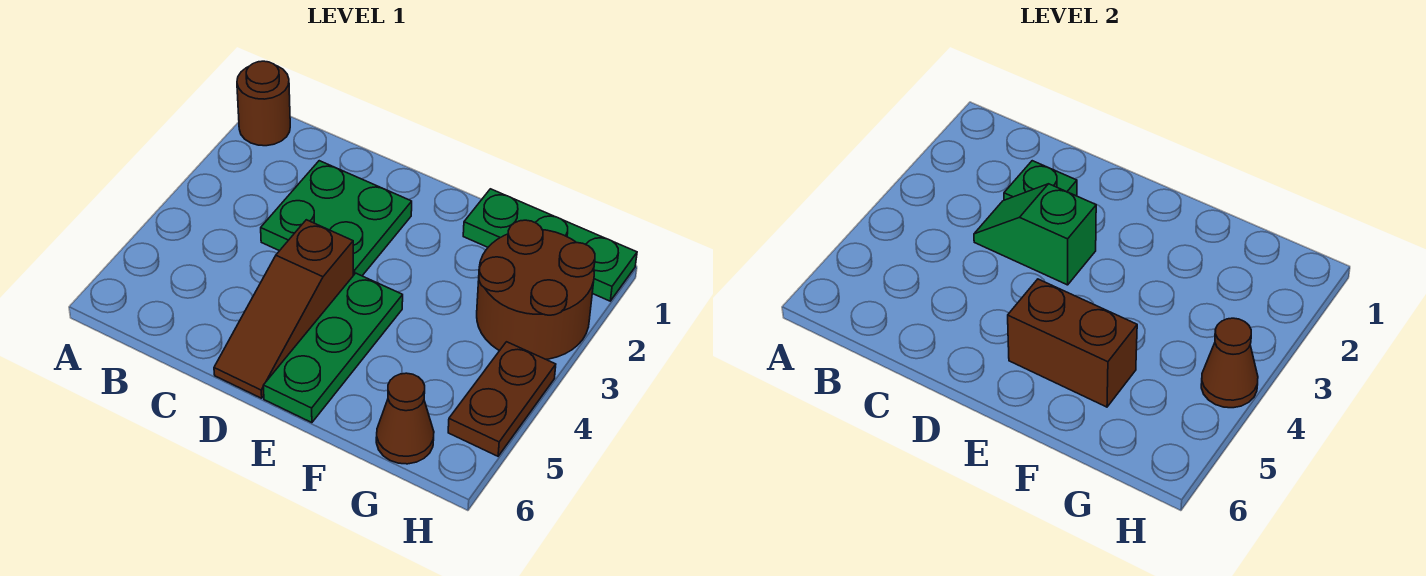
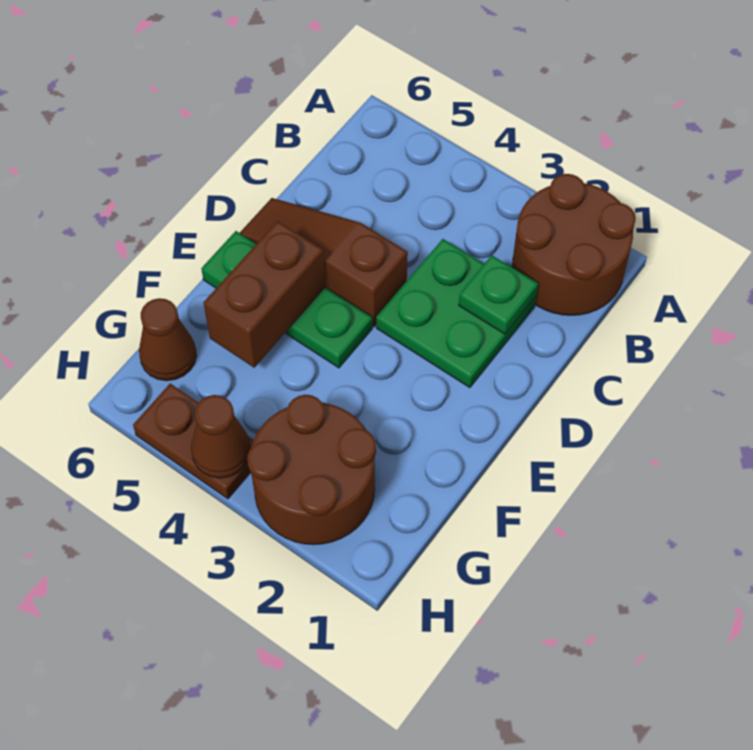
brown 1x1 round brick [237,61,290,146] -> brown 2x2 round brick [512,174,636,315]
green 1x2 slope [974,184,1096,285] -> none
green 1x3 plate [463,189,637,301] -> none

